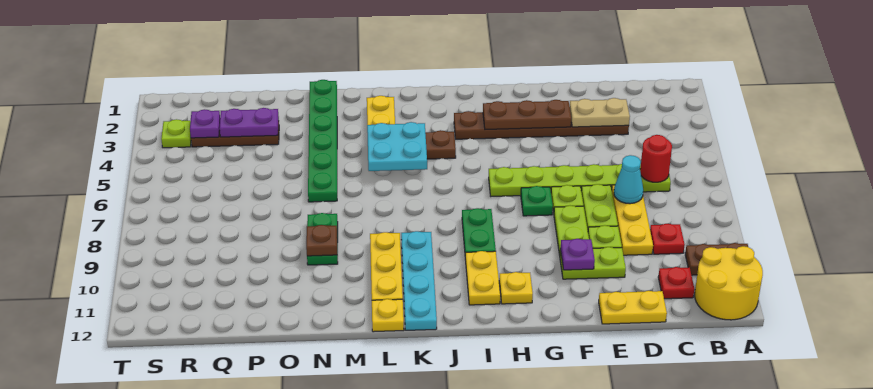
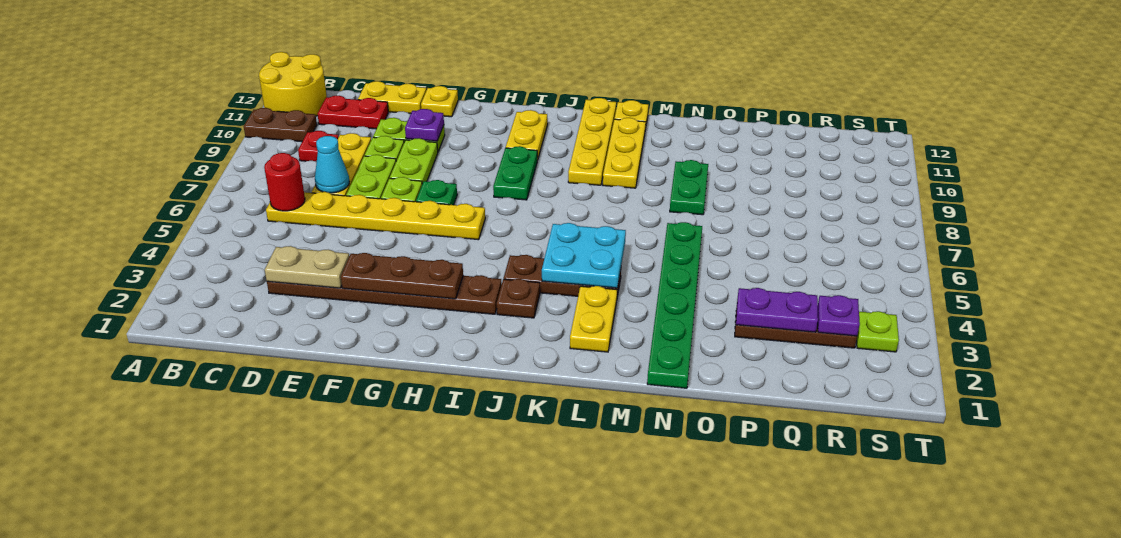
lime 1x6 plate [489,164,671,196] -> yellow 1x6 plate [266,192,485,240]
red 1x1 plate [658,267,694,299] -> red 1x2 plate [318,96,388,129]
yellow 1x1 plate [499,272,533,304] -> yellow 1x1 plate moved to [421,86,458,117]
cyan 1x4 plate [401,231,437,330] -> yellow 1x4 plate [568,98,616,185]
brown 1x1 plate [306,225,337,256] -> brown 1x1 plate moved to [497,279,540,318]

